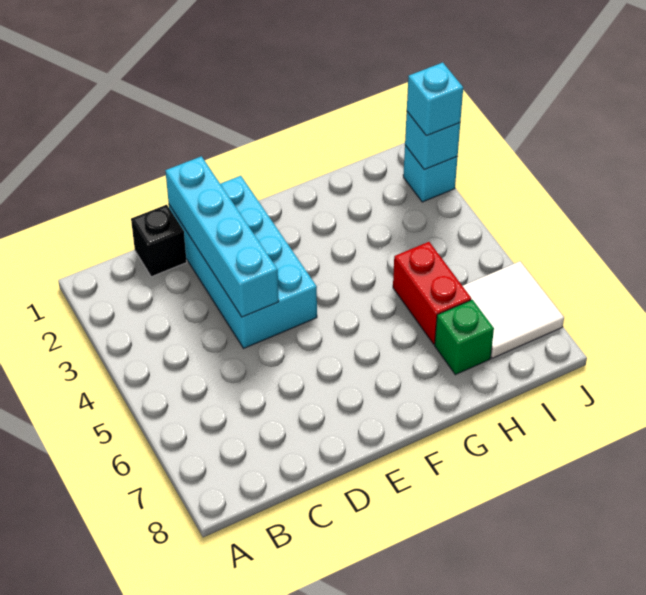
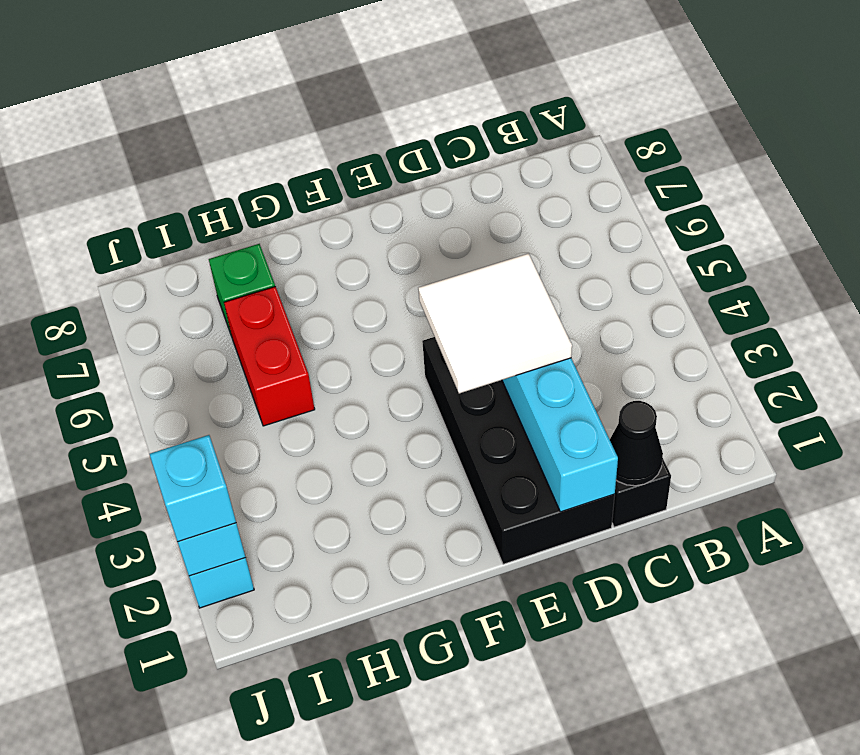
none -> black 1x1 cone [610,401,663,486]
cyan 2x4 brick [169,176,317,348] -> black 2x4 brick [422,337,615,564]
white 2x2 tile [463,261,564,358] -> white 2x2 tile moved to [418,253,572,394]

